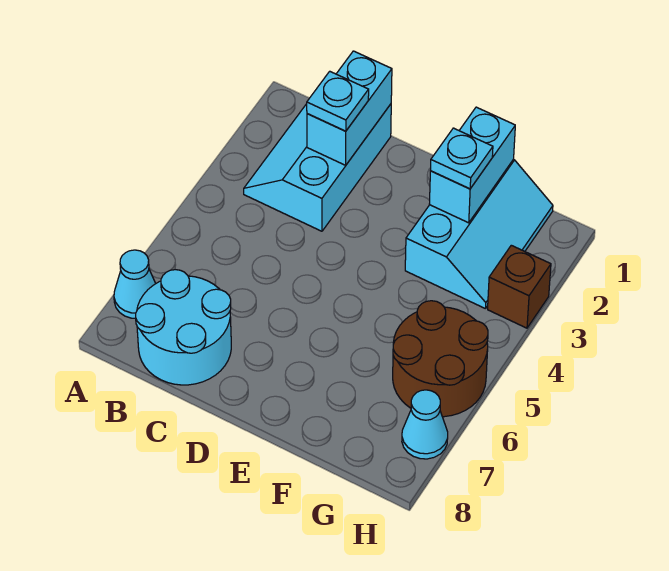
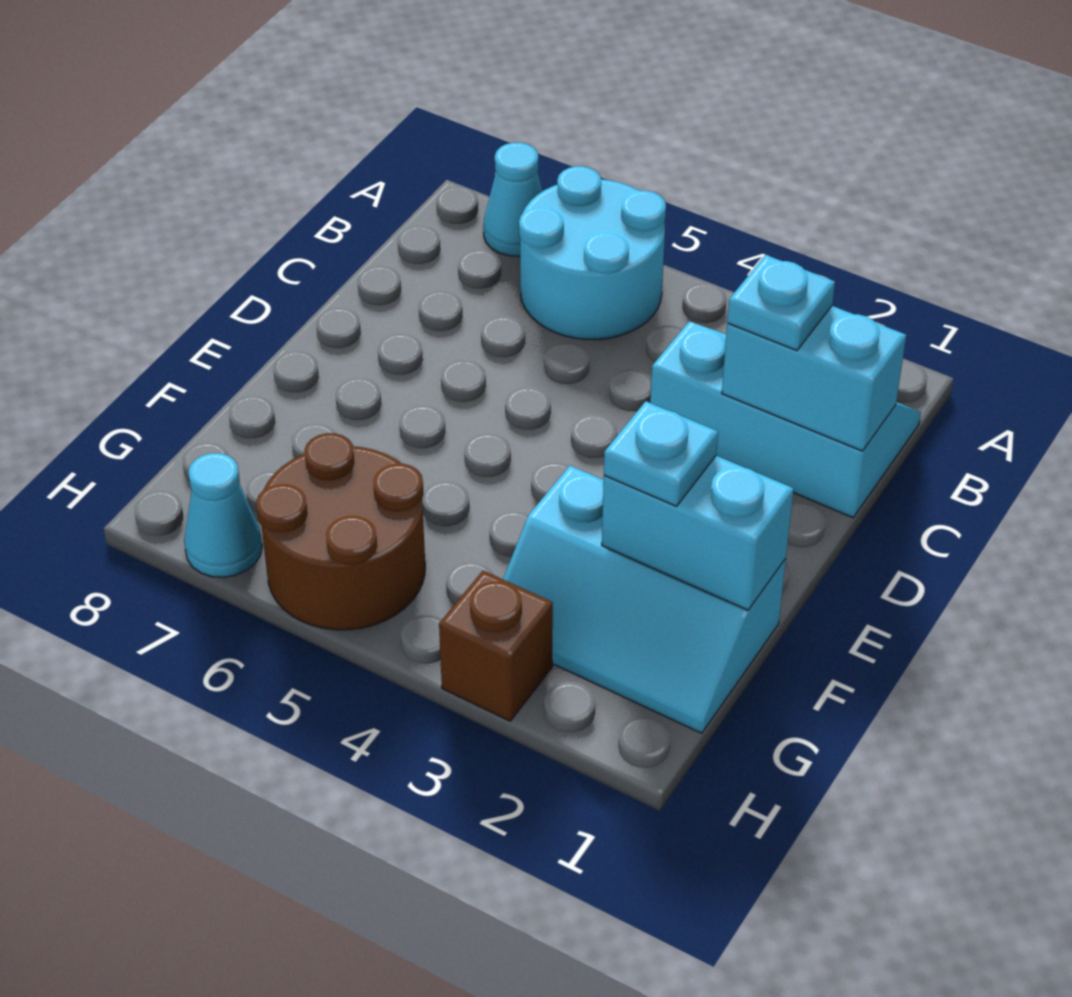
cyan 2x2 round brick [136,270,231,385] -> cyan 2x2 round brick moved to [519,166,666,339]

